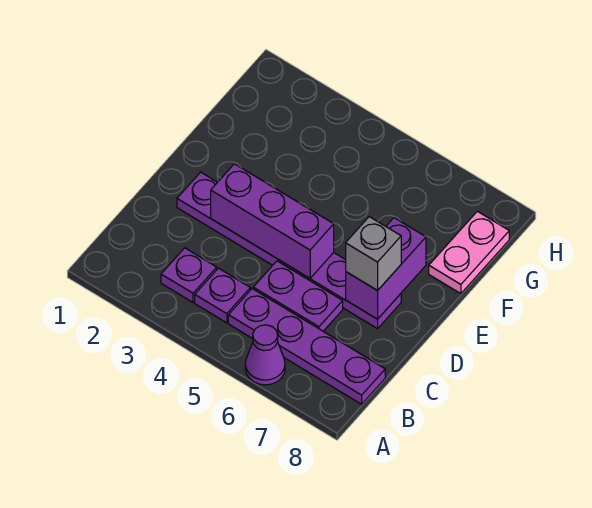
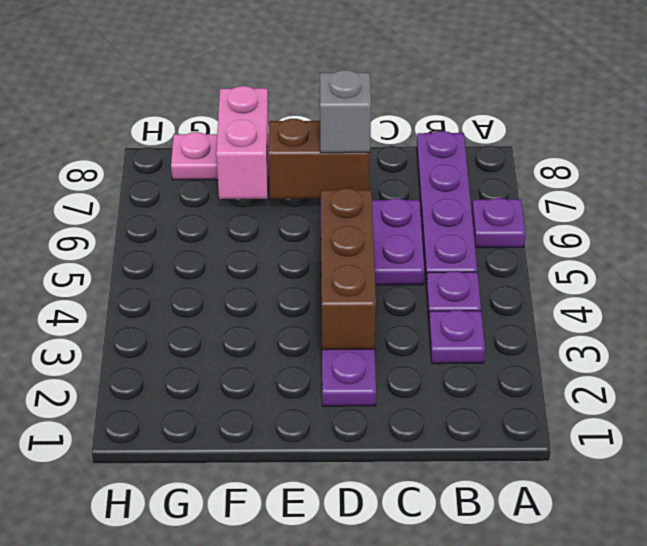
purple 1x1 cone [245,325,285,385] -> purple 1x1 plate [472,198,526,248]
purple 1x3 brick [211,164,334,278] -> brown 1x3 brick [321,188,376,350]
purple 1x2 brick [346,218,426,319] -> brown 1x2 brick [268,119,370,199]
none -> pink 1x2 brick [216,86,269,199]

